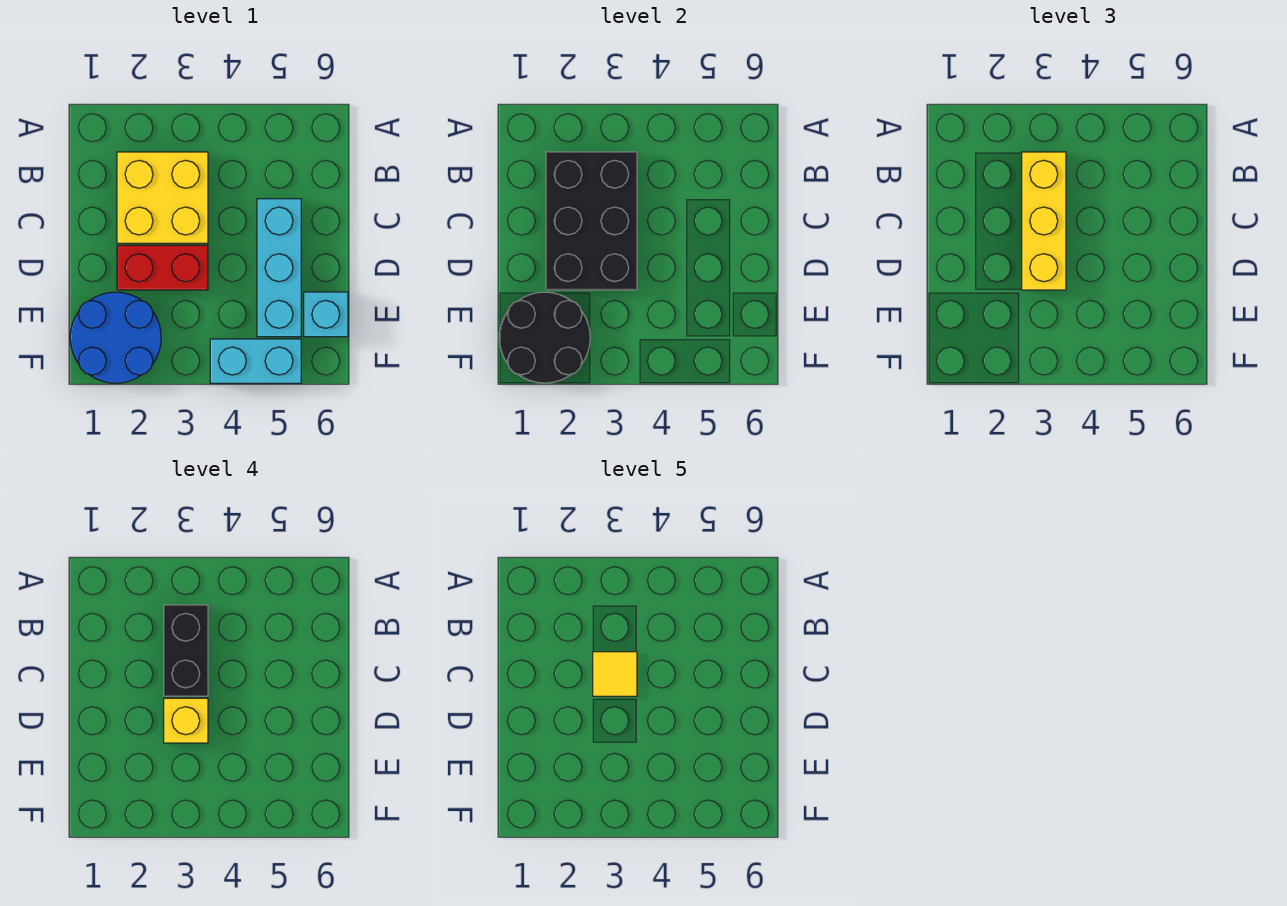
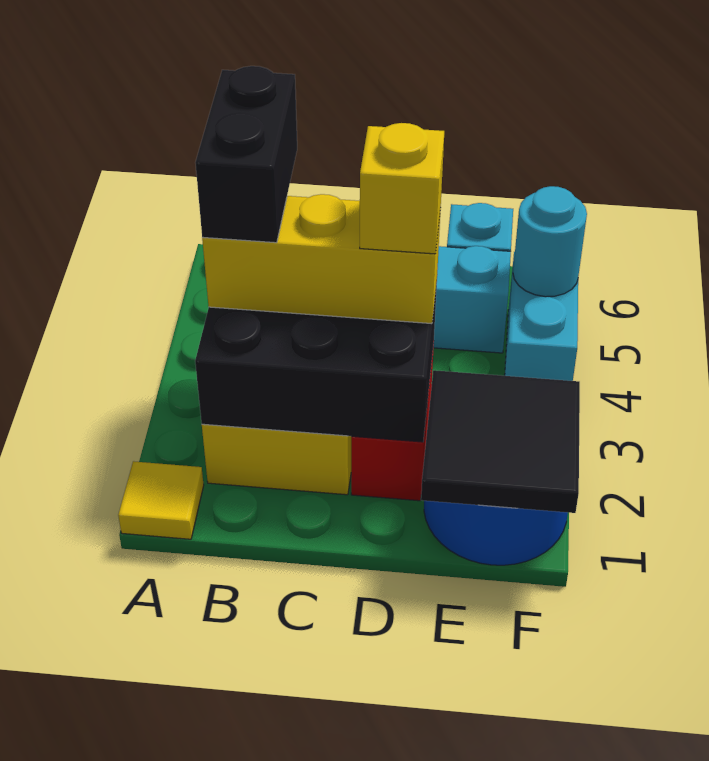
black 1x2 brick [164,605,208,696] -> black 1x2 brick turned to [195,66,297,243]
yellow 1x1 tile [593,652,637,696] -> yellow 1x1 tile moved to [118,461,204,539]
black 2x2 round brick [499,292,590,383] -> black 2x2 tile [421,370,580,513]
none -> cyan 1x1 round brick [513,186,587,297]

